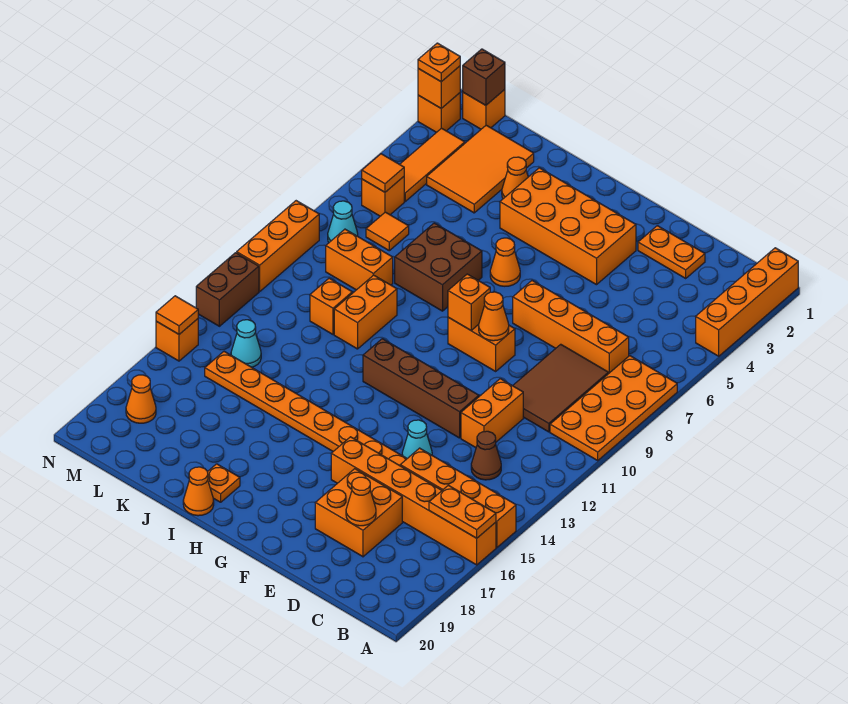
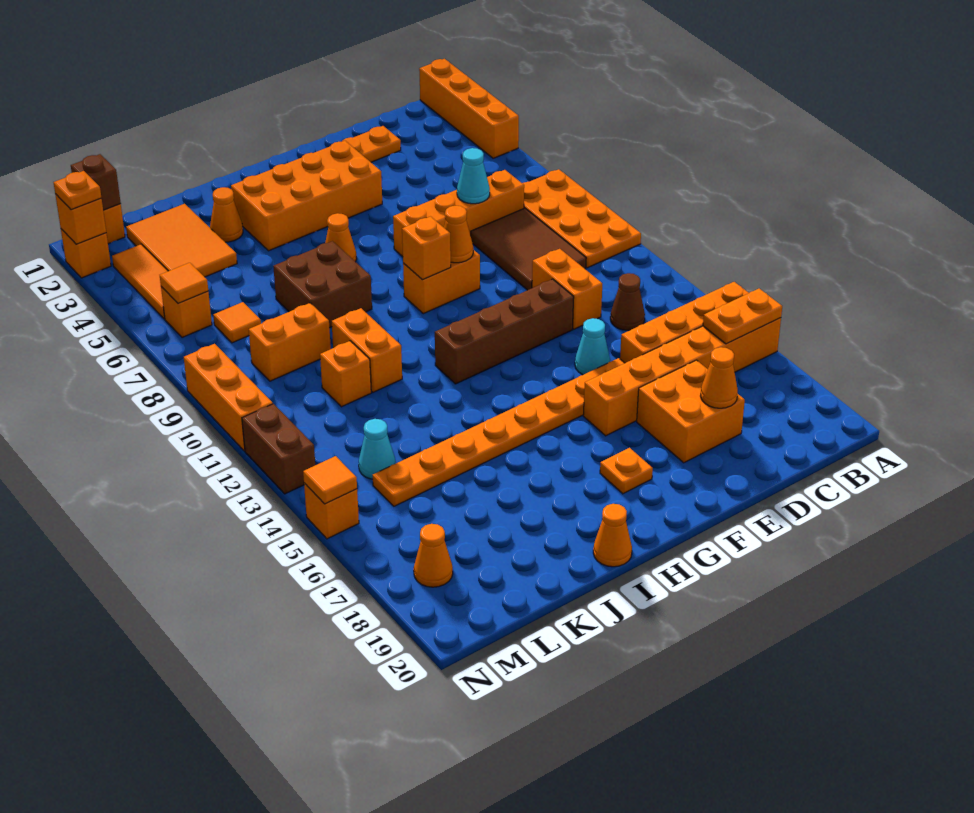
orange 1x1 plate [208,464,240,502] -> orange 1x1 plate moved to [600,448,653,494]
cyan 1x1 cone [328,201,358,242] -> cyan 1x1 cone moved to [457,148,490,204]

